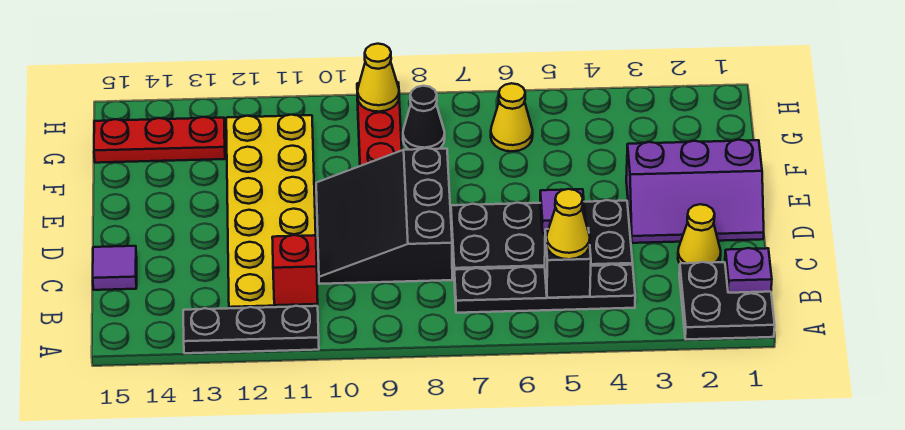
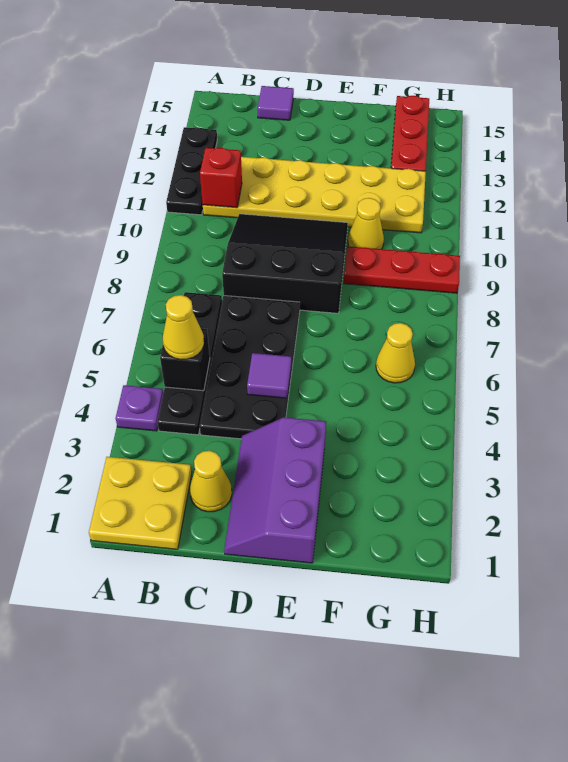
black 2x2 plate [679,262,775,339] -> yellow 2x2 plate [89,457,192,549]
purple 1x1 plate [725,248,772,293] -> purple 1x1 plate moved to [116,385,163,431]
black 1x1 cone [403,86,445,150] -> none
yellow 1x1 cone [357,44,399,112] -> yellow 1x1 cone moved to [348,198,384,249]

